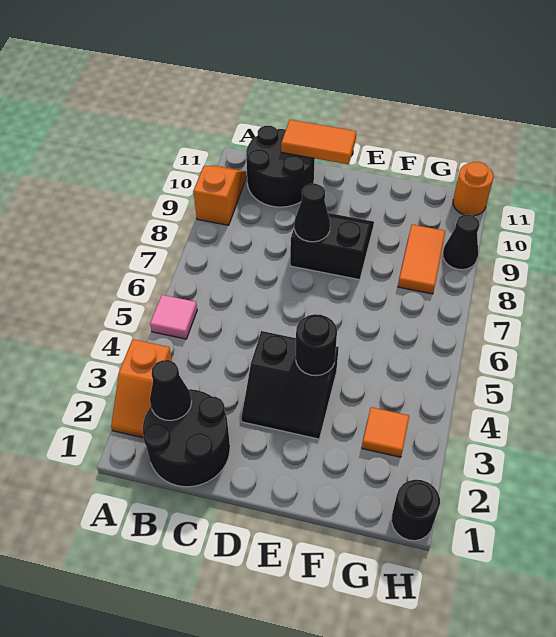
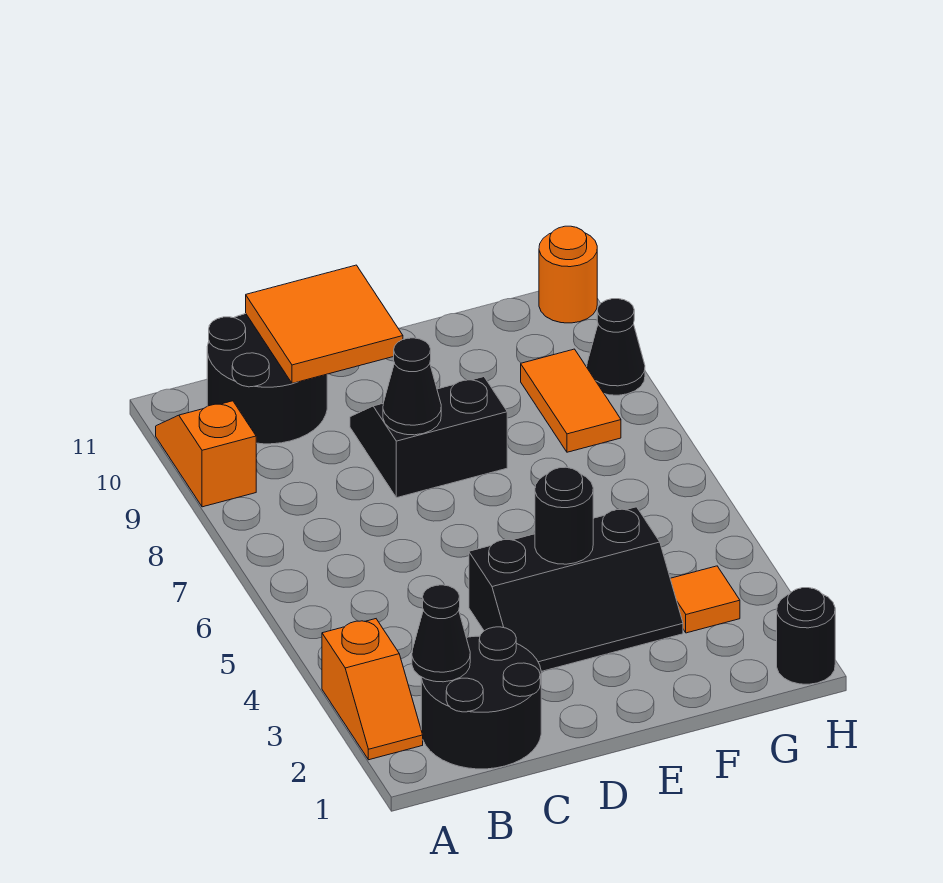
pink 1x1 tile [150,295,197,339] -> none
orange 1x2 tile [281,120,356,164] -> orange 2x2 tile [246,265,403,383]
black 2x2 slope [242,331,339,439] -> black 2x3 slope [469,507,683,671]

